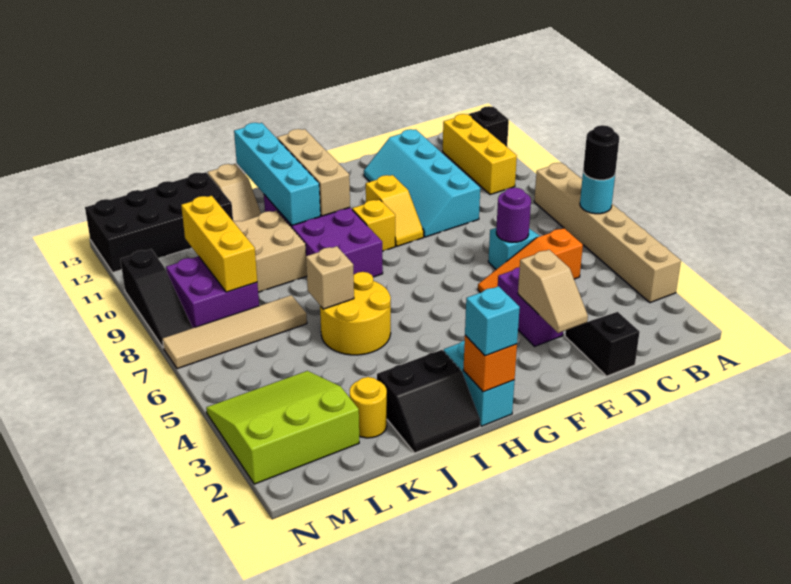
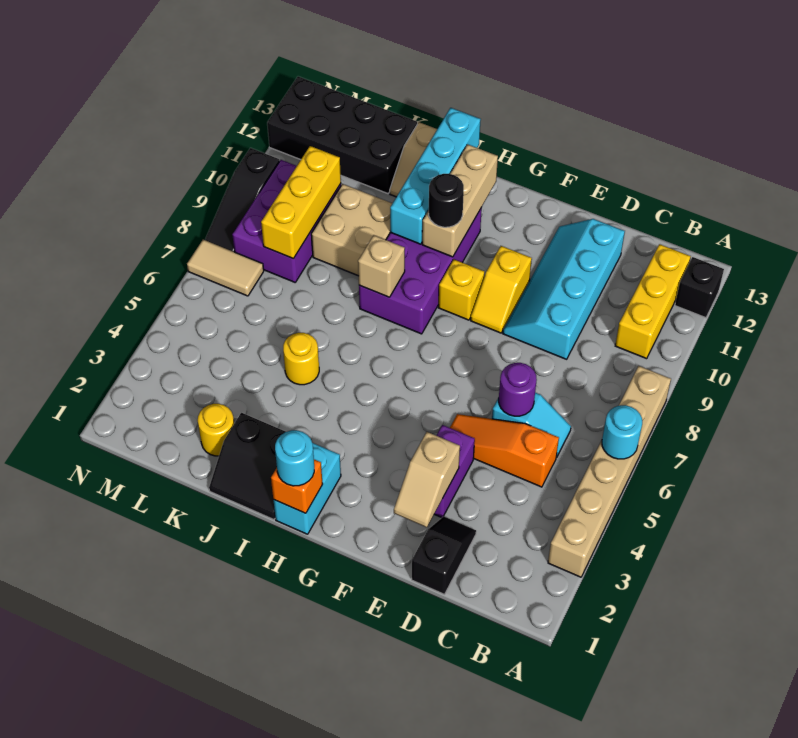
black 1x1 round brick [583,125,619,180] -> black 1x1 round brick moved to [429,174,464,227]
cyan 1x1 brick [465,286,520,356] -> cyan 1x1 round brick [275,430,314,486]
yellow 2x2 round brick [320,272,391,355] -> yellow 1x1 round brick [283,333,319,385]
tan 1x1 brick [306,246,354,309] -> tan 1x1 brick moved to [358,235,405,297]
tan 1x4 tile [163,295,307,369] -> tan 1x2 tile [187,240,264,296]
lime 3x3 slope [206,371,359,484] -> none
purple 2x2 brick [166,256,259,328] -> purple 2x3 brick [232,160,341,282]

